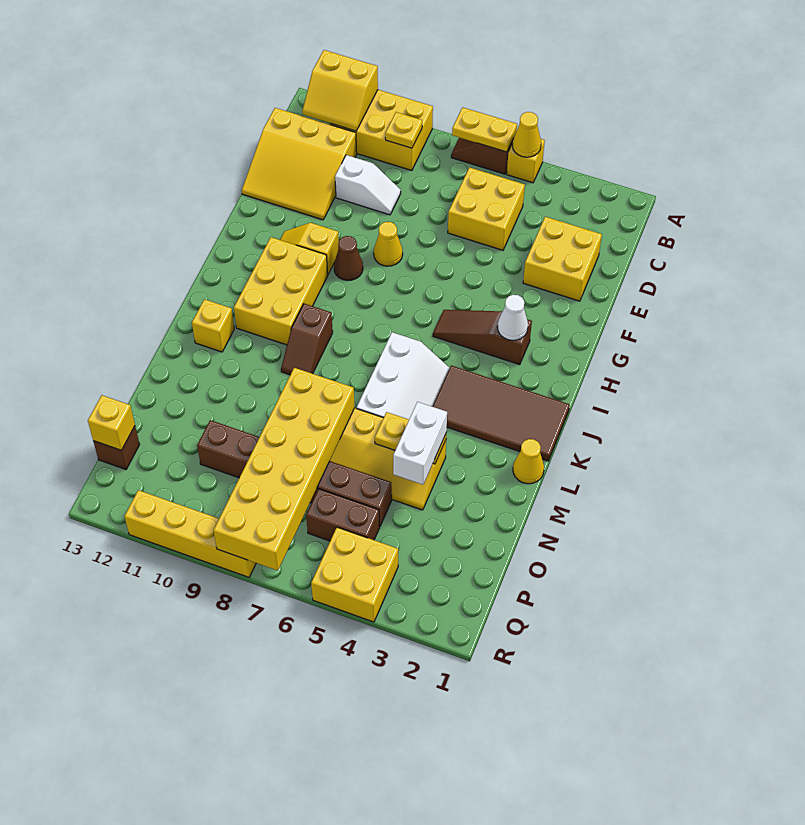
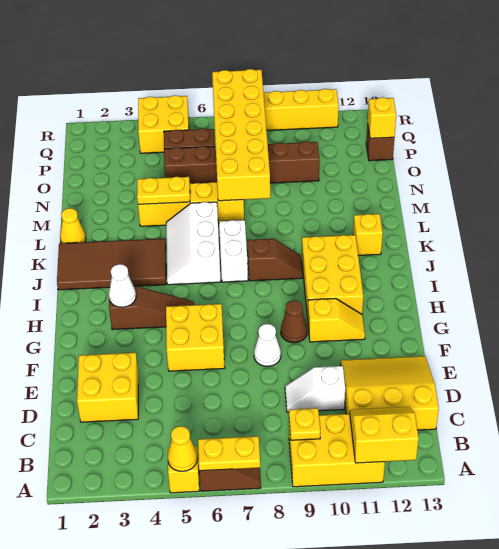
yellow 2x2 brick [448,167,525,250] -> yellow 2x2 brick moved to [166,304,225,371]
yellow 1x1 cone [374,222,403,266] -> white 1x1 cone [254,324,281,366]
brown 1x2 slope [281,304,333,375] -> brown 1x2 slope turned to [247,239,302,281]
white 1x2 brick [393,402,447,485] -> white 1x2 brick moved to [219,220,248,282]

